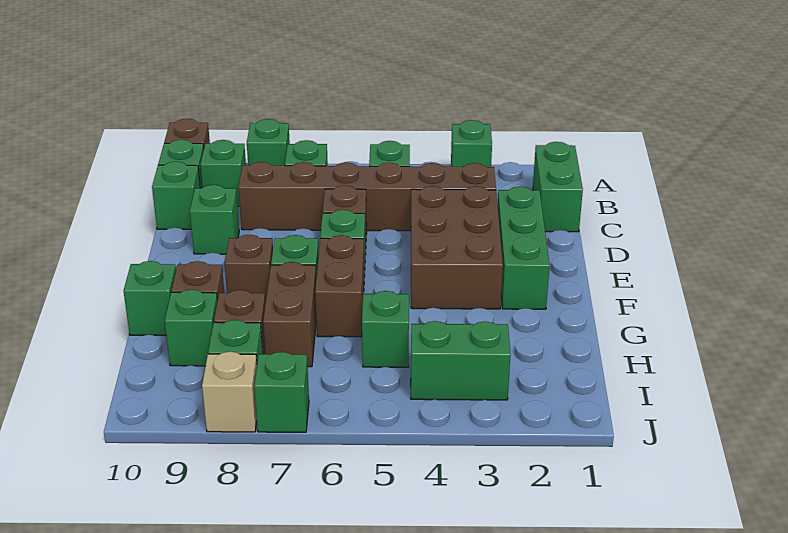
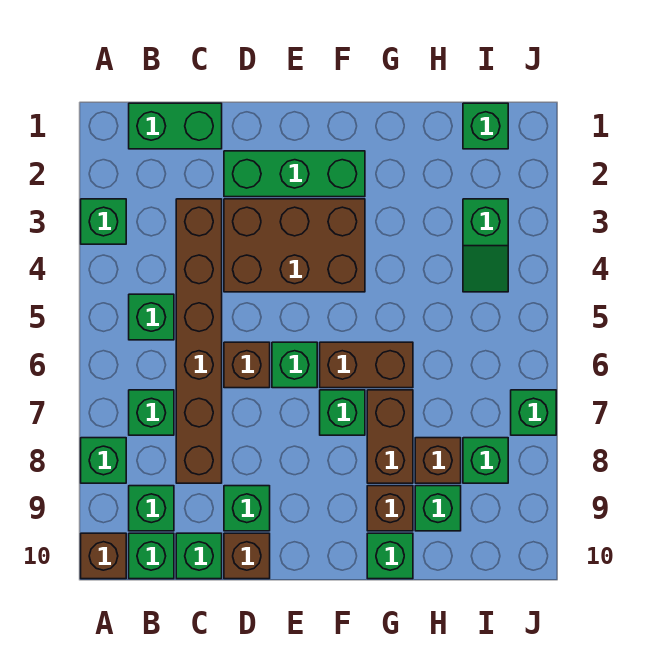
brown 1x1 brick [224,235,273,304] -> brown 1x1 brick moved to [224,533,270,579]
brown 1x2 brick [263,262,316,367] -> brown 1x2 brick turned to [367,390,413,483]
green 1x1 brick [362,291,409,367] -> green 1x1 brick moved to [463,103,508,149]
green 1x2 brick [411,321,511,400] -> green 1x2 slope [463,199,508,292]
tan 1x1 brick [202,351,257,432] -> none

